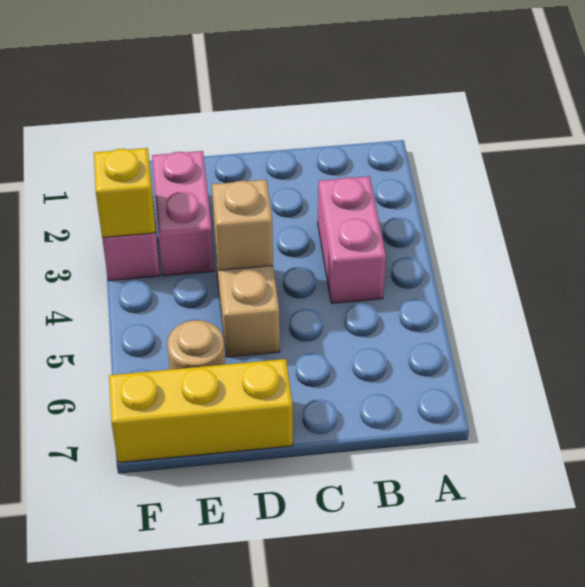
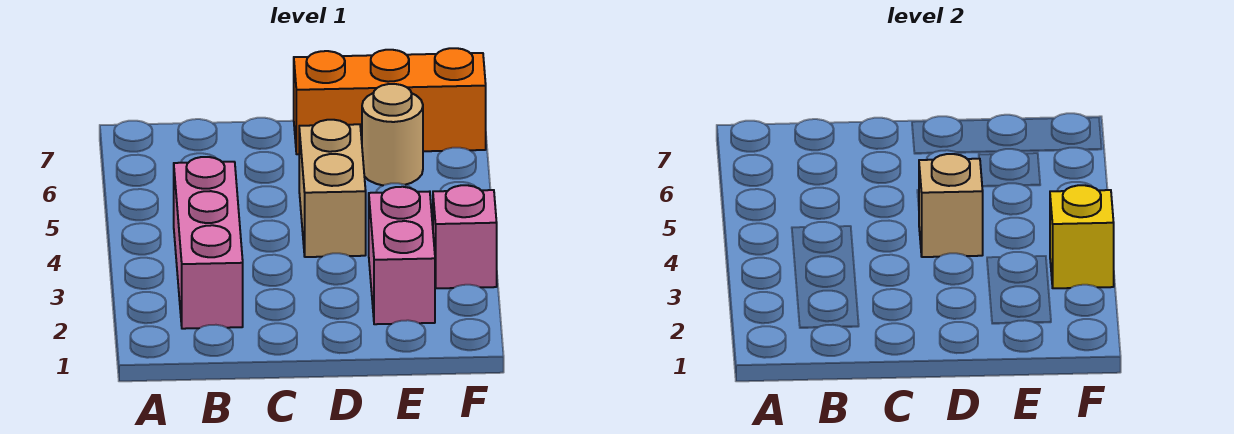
pink 1x2 brick [318,176,386,303] -> pink 1x3 brick [174,157,243,329]
yellow 1x3 brick [109,359,293,463] -> orange 1x3 brick [294,48,486,154]

